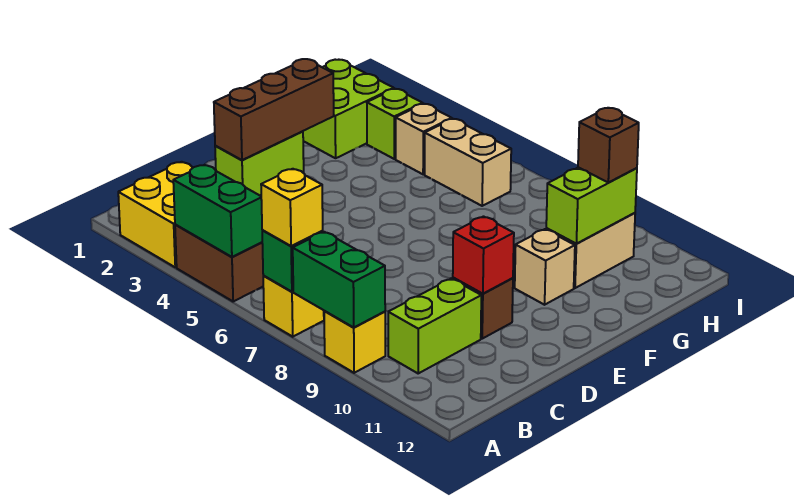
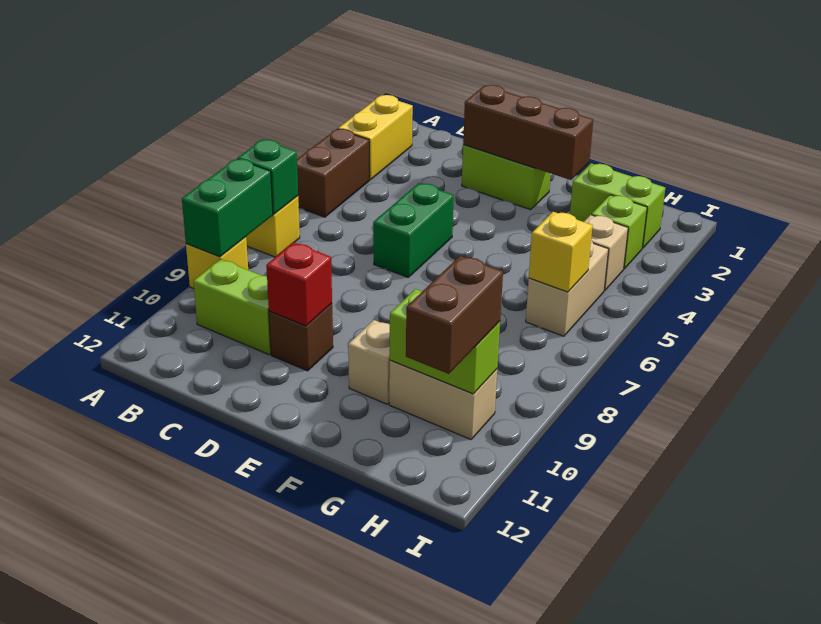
yellow 2x2 brick [118,162,192,267] -> yellow 1x2 brick [338,95,413,180]
green 1x2 brick [173,165,262,257] -> green 1x2 brick moved to [373,183,454,277]
yellow 1x1 brick [261,169,323,246] -> yellow 1x1 brick moved to [529,212,593,292]
lime 2x2 brick [303,60,394,158] -> lime 1x2 brick [570,163,665,248]
brown 1x1 brick [578,108,639,182] -> brown 1x2 brick [406,256,503,374]

